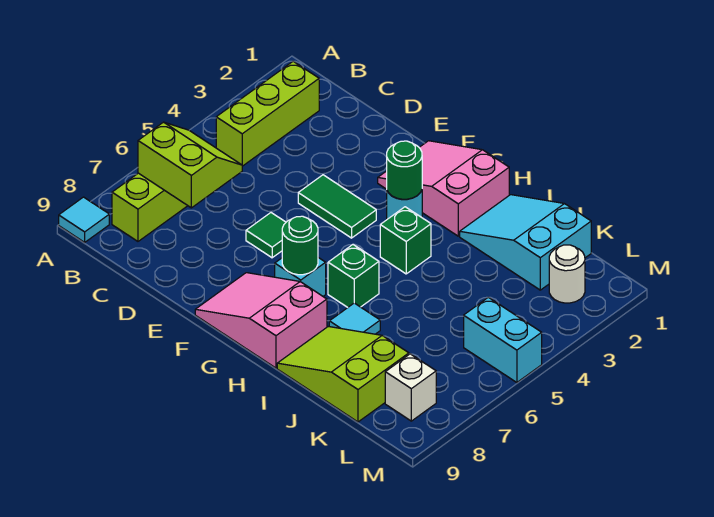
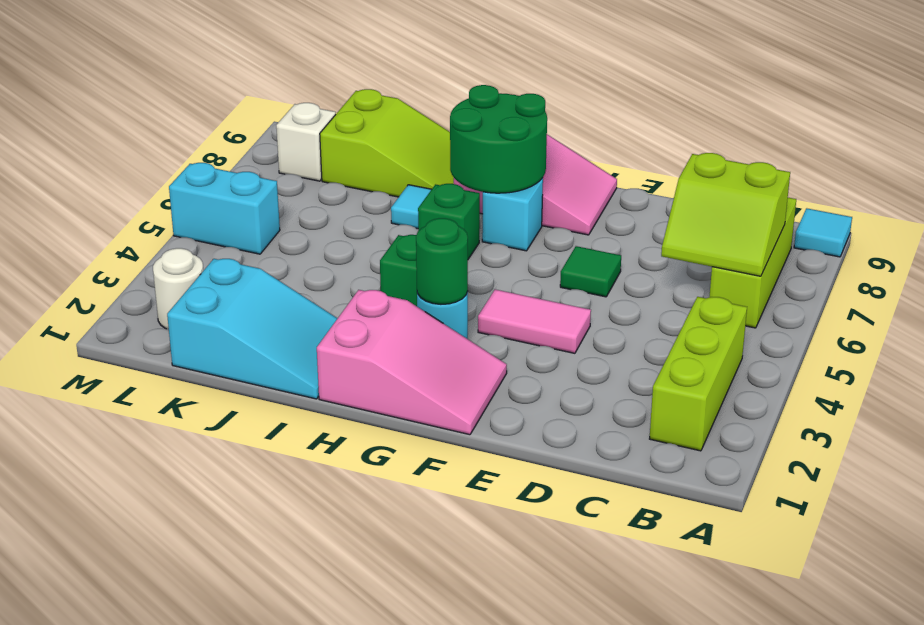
green 1x2 tile [298,175,376,238] -> pink 1x2 tile [478,289,591,353]
green 1x1 round brick [282,216,318,275] -> green 2x2 round brick [450,85,547,193]

